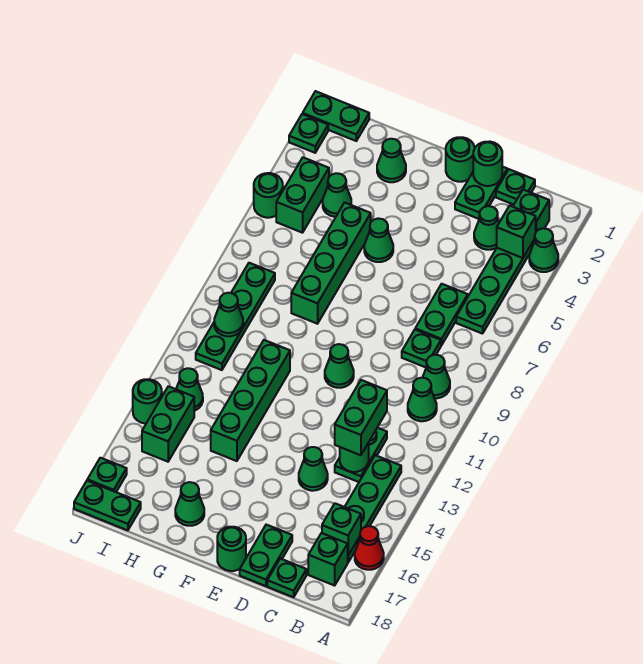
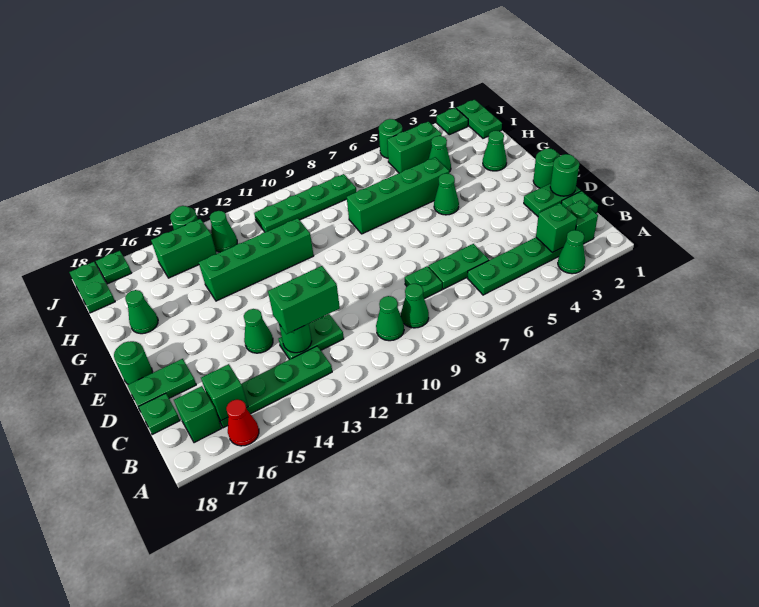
green 1x1 cone [474,206,499,250] -> none
green 1x1 cone [325,344,354,388] -> none
green 1x1 cone [214,293,243,336] -> none

